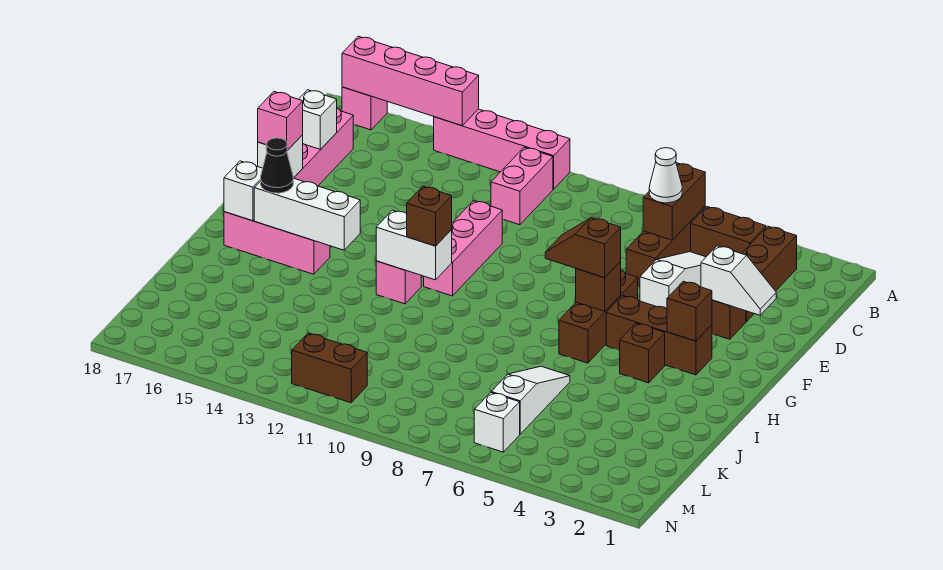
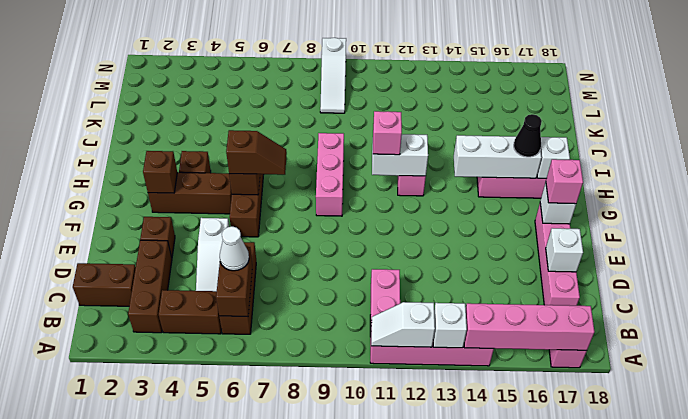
white 1x2 slope [701,246,776,315] -> white 1x2 slope moved to [371,302,435,347]
pink 1x3 brick [424,201,502,296] -> pink 1x3 brick moved to [316,133,344,216]
brown 1x1 brick [407,186,452,246] -> pink 1x1 brick [373,111,402,155]
white 1x3 slope [491,366,570,434] -> white 1x3 slope moved to [320,38,346,113]
white 1x1 brick [474,392,520,452] -> white 1x1 brick moved to [433,303,467,348]
brown 1x2 brick [292,333,367,403] -> brown 1x2 brick moved to [73,263,136,306]

